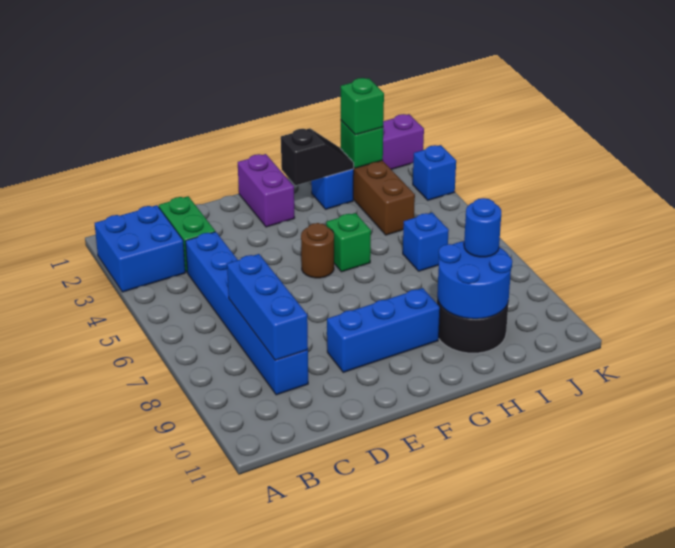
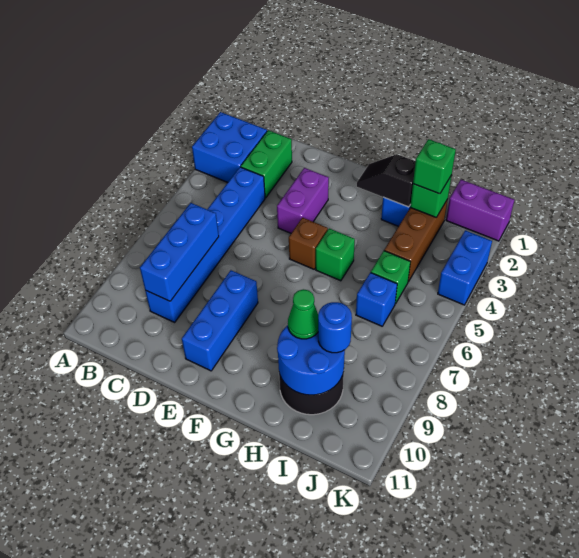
blue 1x3 brick [327,288,440,372] -> blue 1x3 brick turned to [182,270,258,371]
purple 1x2 brick [238,154,295,227] -> purple 1x2 brick moved to [277,168,329,233]
brown 1x1 round brick [301,223,334,278] -> brown 1x1 brick [289,218,328,269]
black 1x2 slope [281,128,354,185] -> black 1x2 slope turned to [357,154,416,207]
none -> green 1x1 cone [288,289,318,339]
none -> green 1x1 brick [371,251,410,304]
blue 1x1 brick [413,145,456,200] -> blue 1x2 brick [438,230,492,305]

